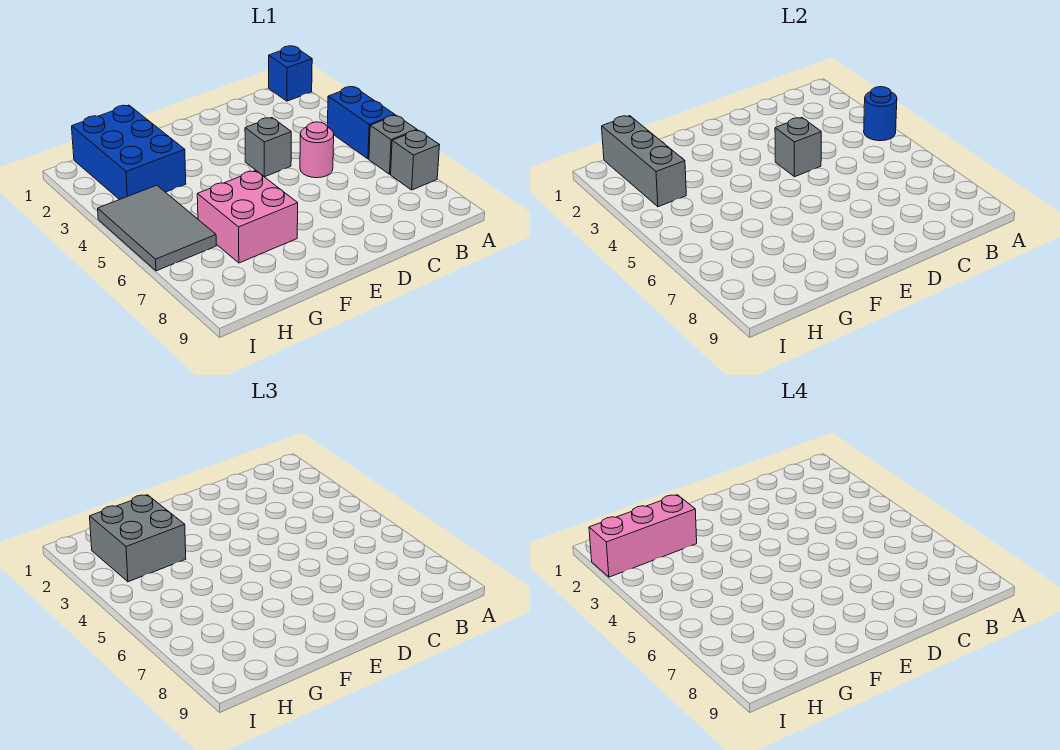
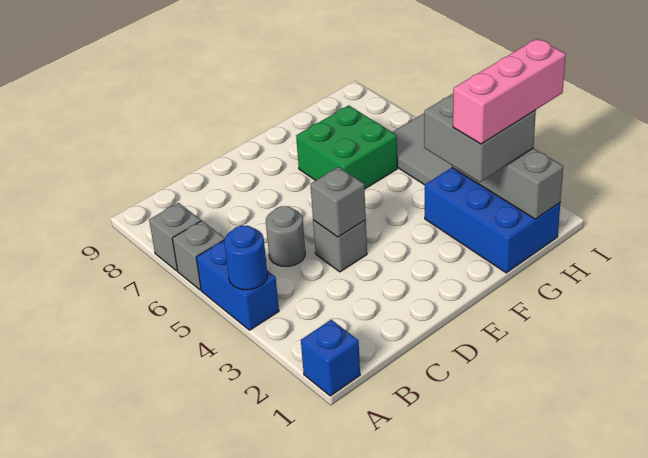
pink 1x1 round brick [300,122,334,178] -> grey 1x1 round brick [266,206,305,266]
pink 2x2 brick [197,171,298,263] -> green 2x2 brick [296,105,397,189]

